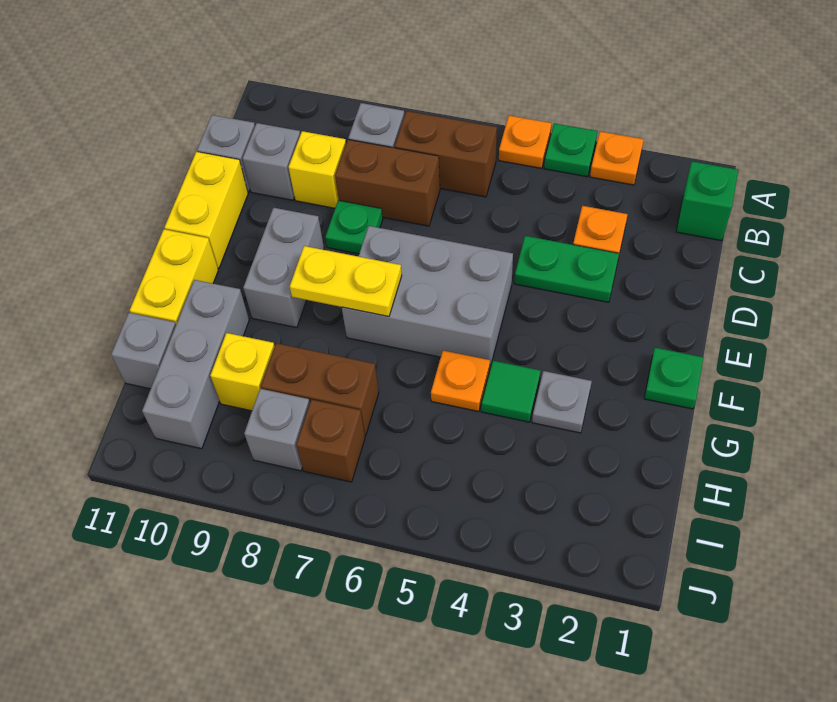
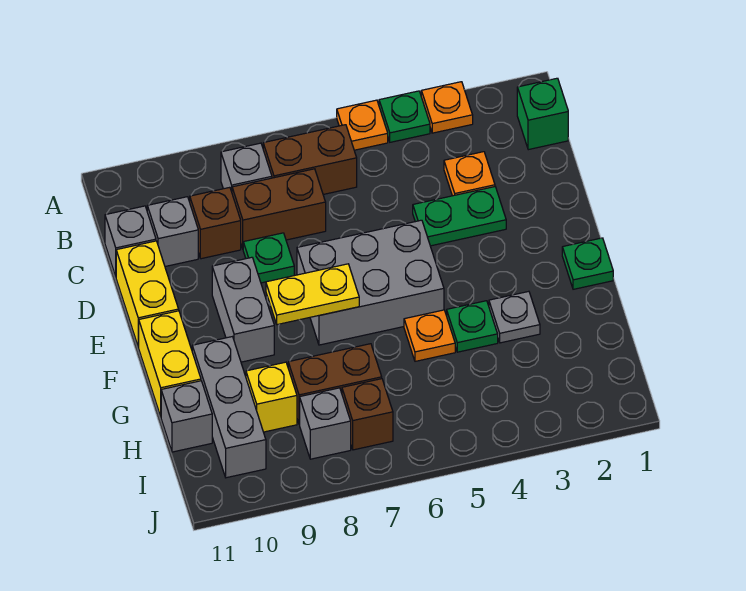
yellow 1x1 brick [289,131,346,208] -> brown 1x1 brick [190,187,241,259]
green 1x1 tile [481,361,541,422] -> green 1x1 plate [447,301,498,352]

